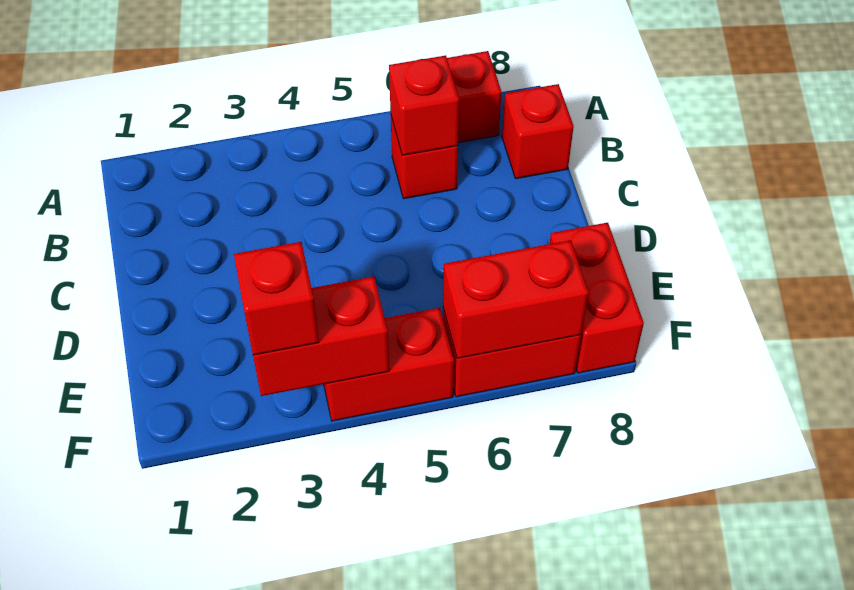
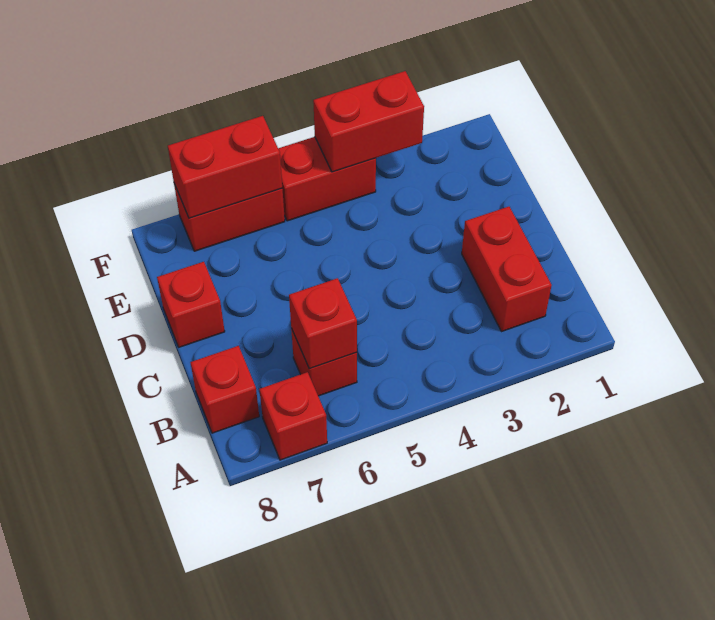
red 1x2 brick [550,223,644,373] -> red 1x2 brick moved to [462,207,552,332]
red 1x1 brick [234,242,319,355] -> red 1x1 brick moved to [157,262,225,347]

